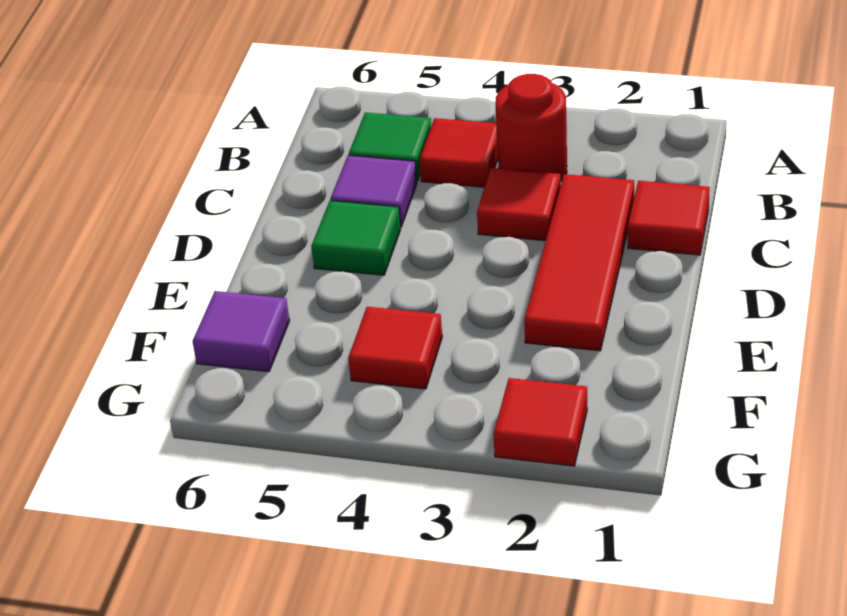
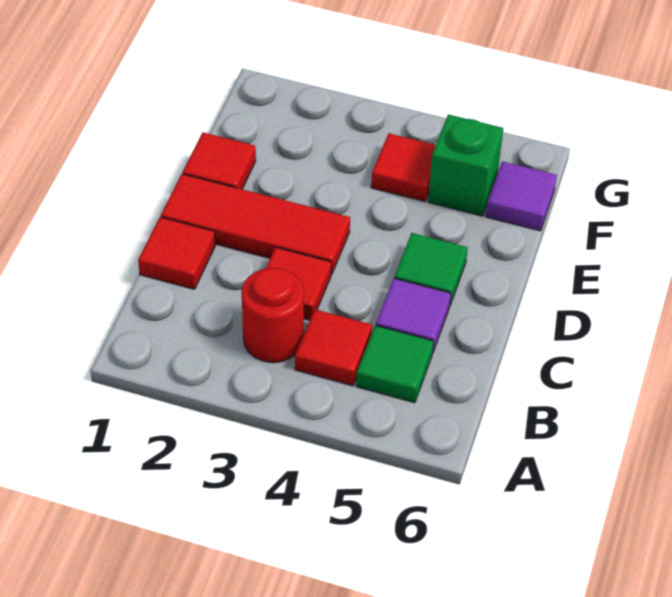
red 1x3 tile [524,174,634,351] -> red 1x3 tile turned to [161,174,350,275]
none -> green 1x1 brick [428,114,503,216]
red 1x1 tile [493,378,587,466] -> red 1x1 tile moved to [183,132,256,189]

